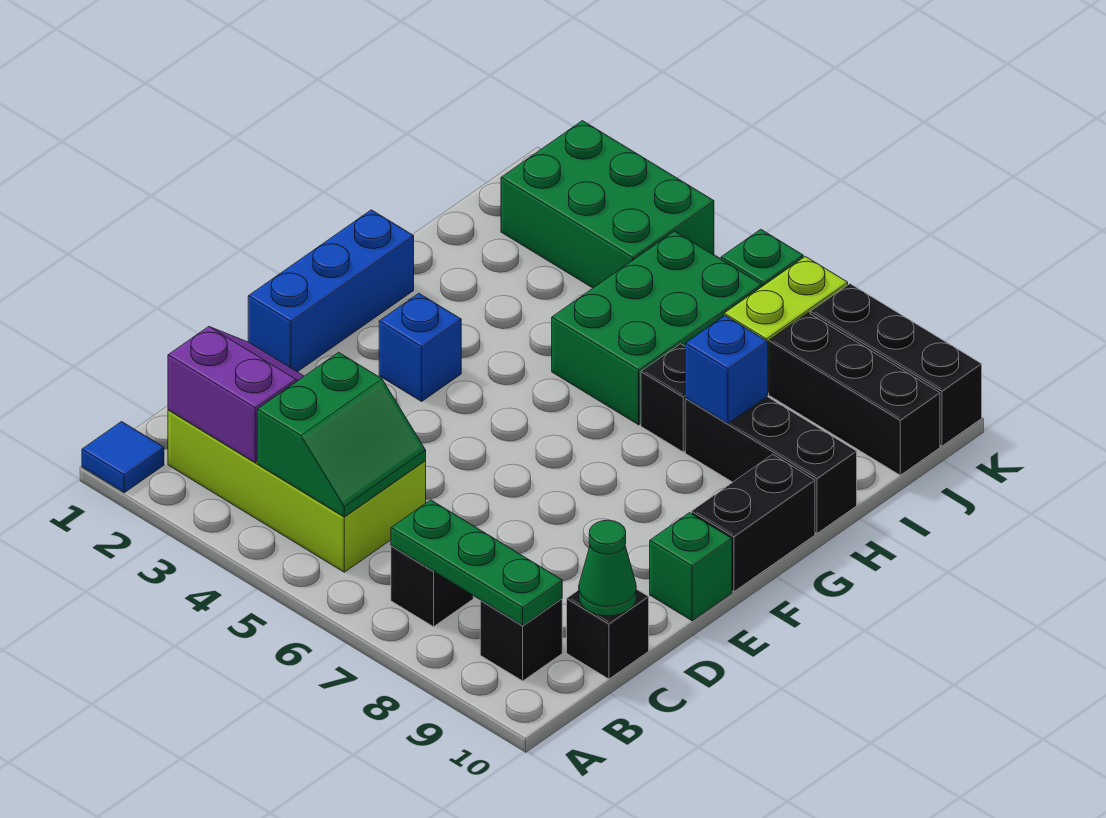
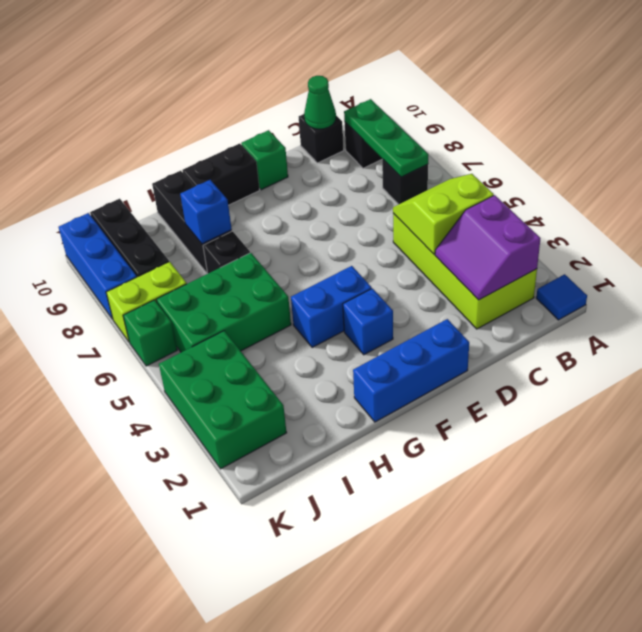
green 2x2 slope [257,352,426,517] -> lime 2x2 slope [393,174,494,254]
none -> blue 1x2 brick [291,266,372,348]
black 1x3 brick [810,284,982,446] -> blue 1x3 brick [58,213,137,319]

